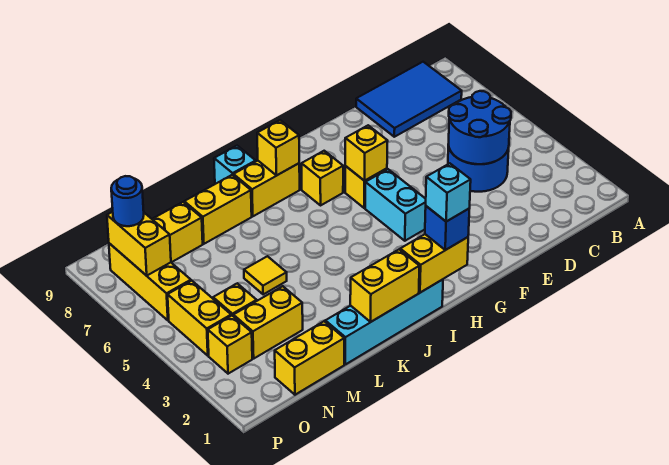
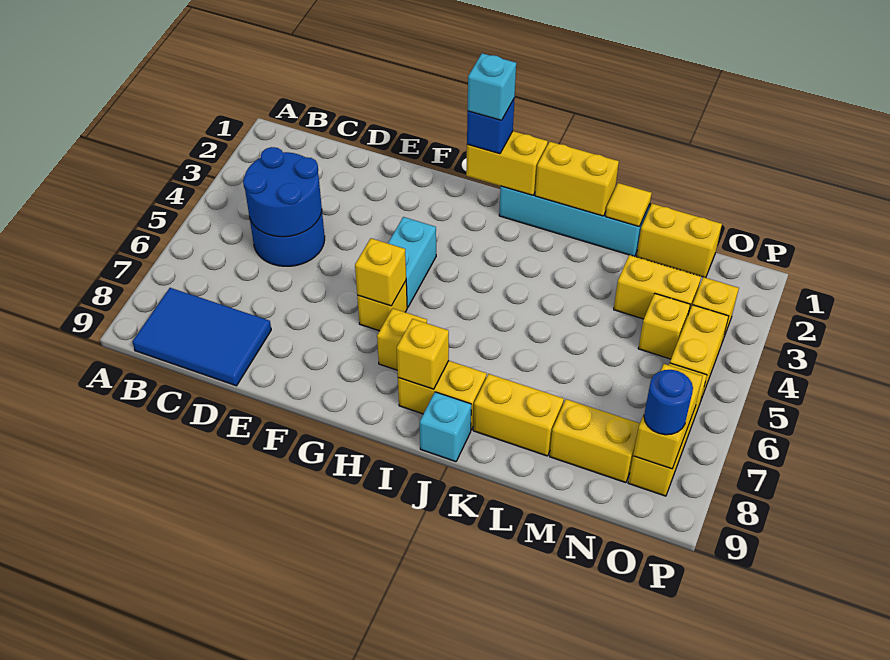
yellow 1x1 tile [244,256,287,294] -> yellow 1x1 tile moved to [606,183,652,227]

